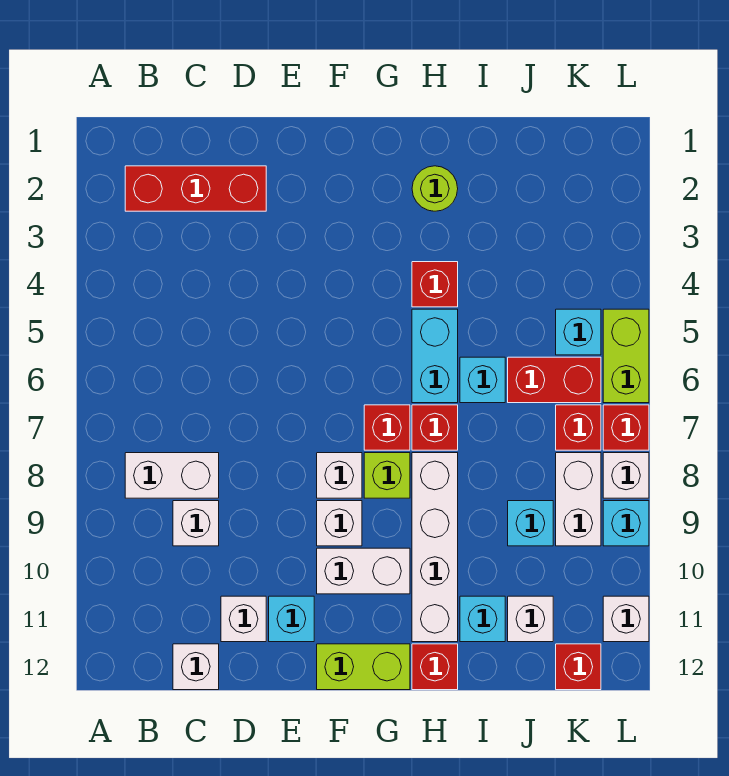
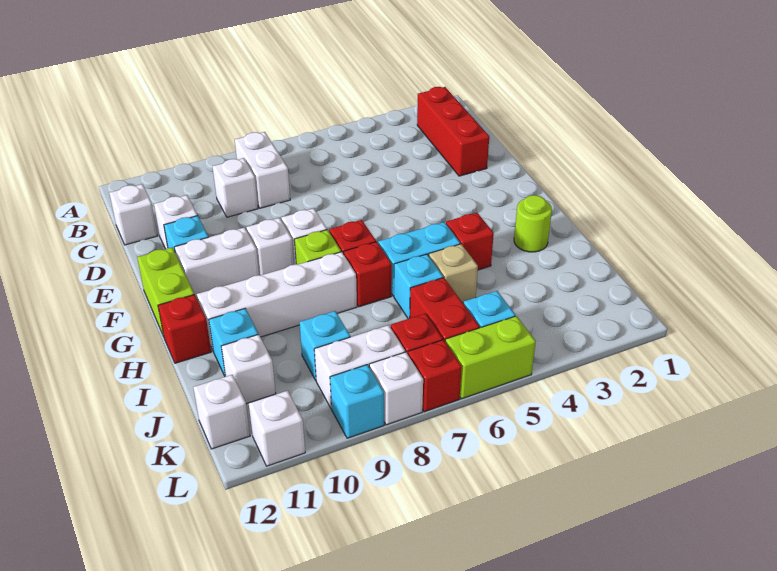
white 1x2 brick [317,548,410,594] -> white 1x2 brick turned to [174,227,259,300]
none -> tan 1x1 brick [429,244,478,303]
red 1x1 brick [556,644,601,690] -> white 1x1 brick [193,375,250,449]

